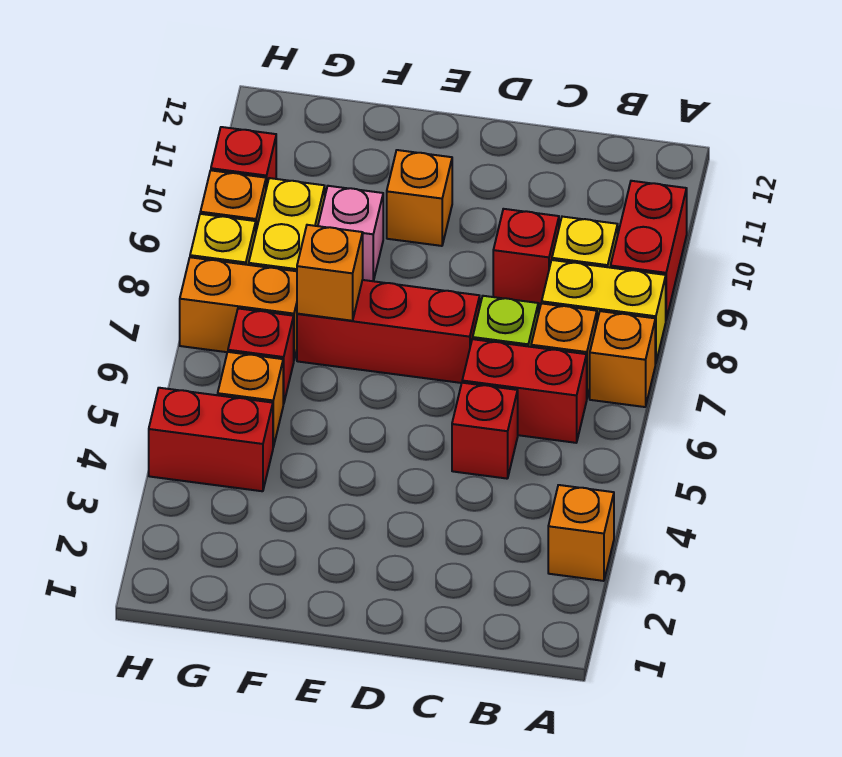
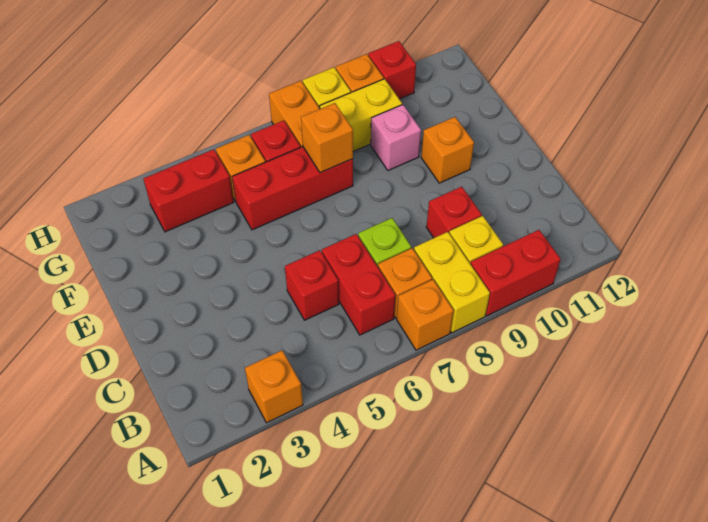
red 1x3 brick [297,280,480,383] -> red 1x3 brick turned to [232,147,353,230]
red 1x2 brick [149,388,273,491] -> red 1x2 brick turned to [143,149,234,232]

